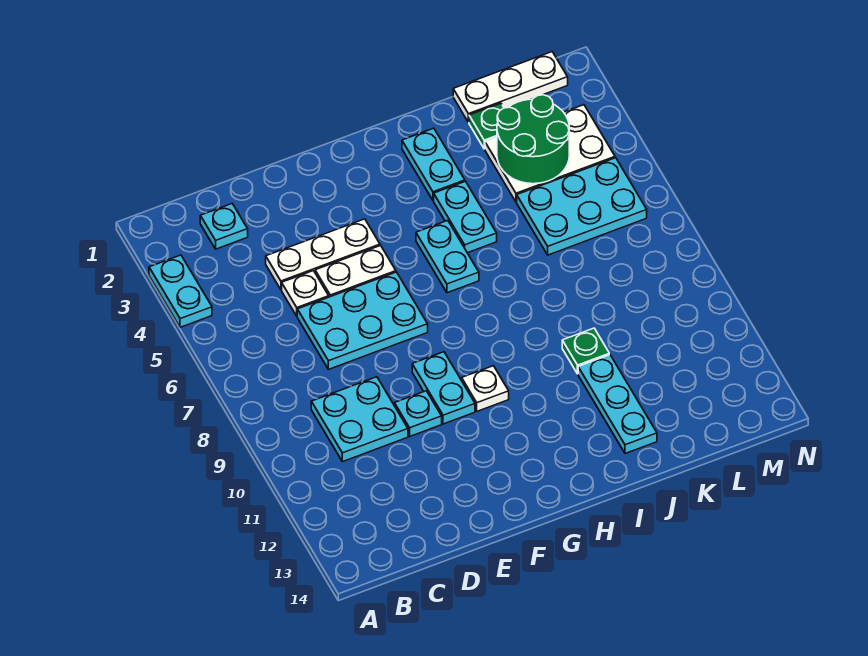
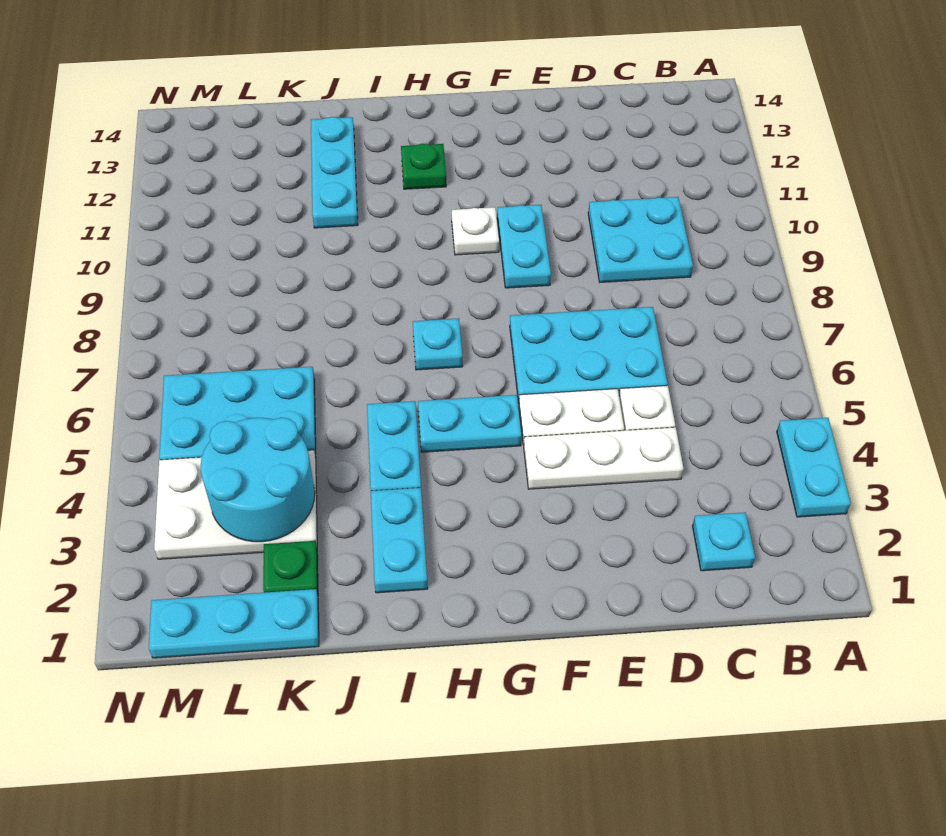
cyan 1x1 plate [394,391,442,436] -> cyan 1x1 plate moved to [413,318,463,370]
cyan 1x2 plate [416,220,479,293] -> cyan 1x2 plate turned to [418,395,521,452]
green 1x1 plate [562,328,609,374] -> green 1x1 plate moved to [401,144,446,189]
white 1x3 plate [453,52,568,122] -> cyan 1x3 plate [149,589,319,658]
green 2x2 round brick [497,95,569,184] -> cyan 2x2 round brick [201,417,315,542]

